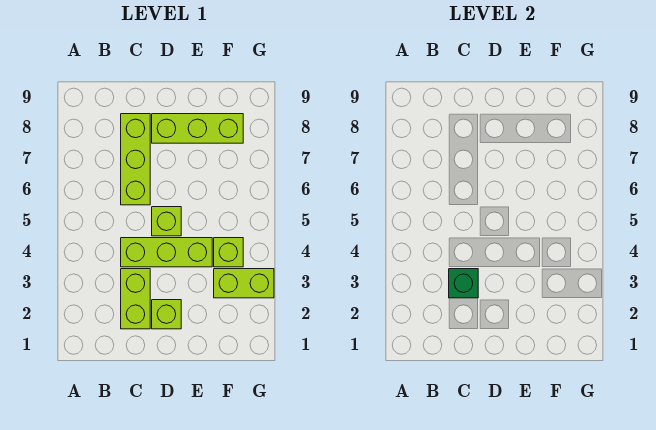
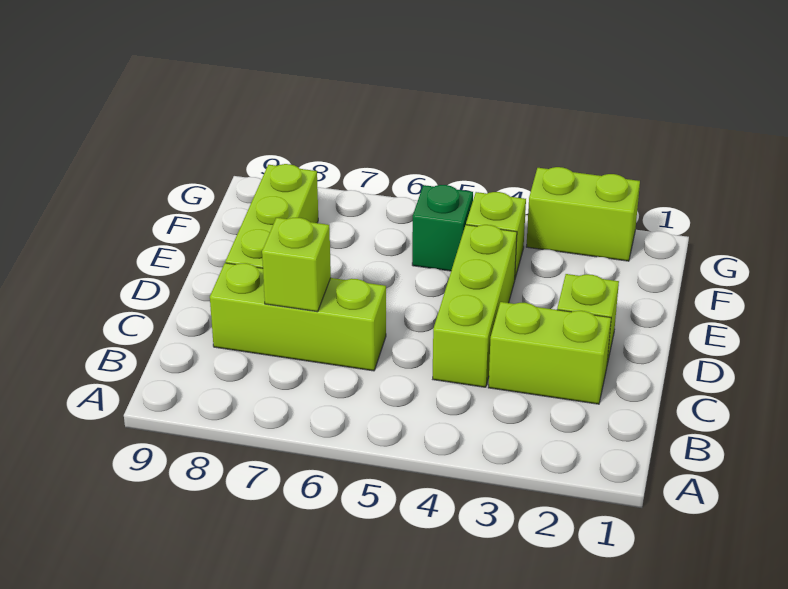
green 1x1 brick [449,269,478,298] -> green 1x1 brick moved to [412,185,473,271]
lime 1x1 brick [152,207,181,236] -> lime 1x1 brick moved to [262,218,331,312]
lime 1x2 brick [214,269,274,298] -> lime 1x2 brick turned to [526,167,640,261]

